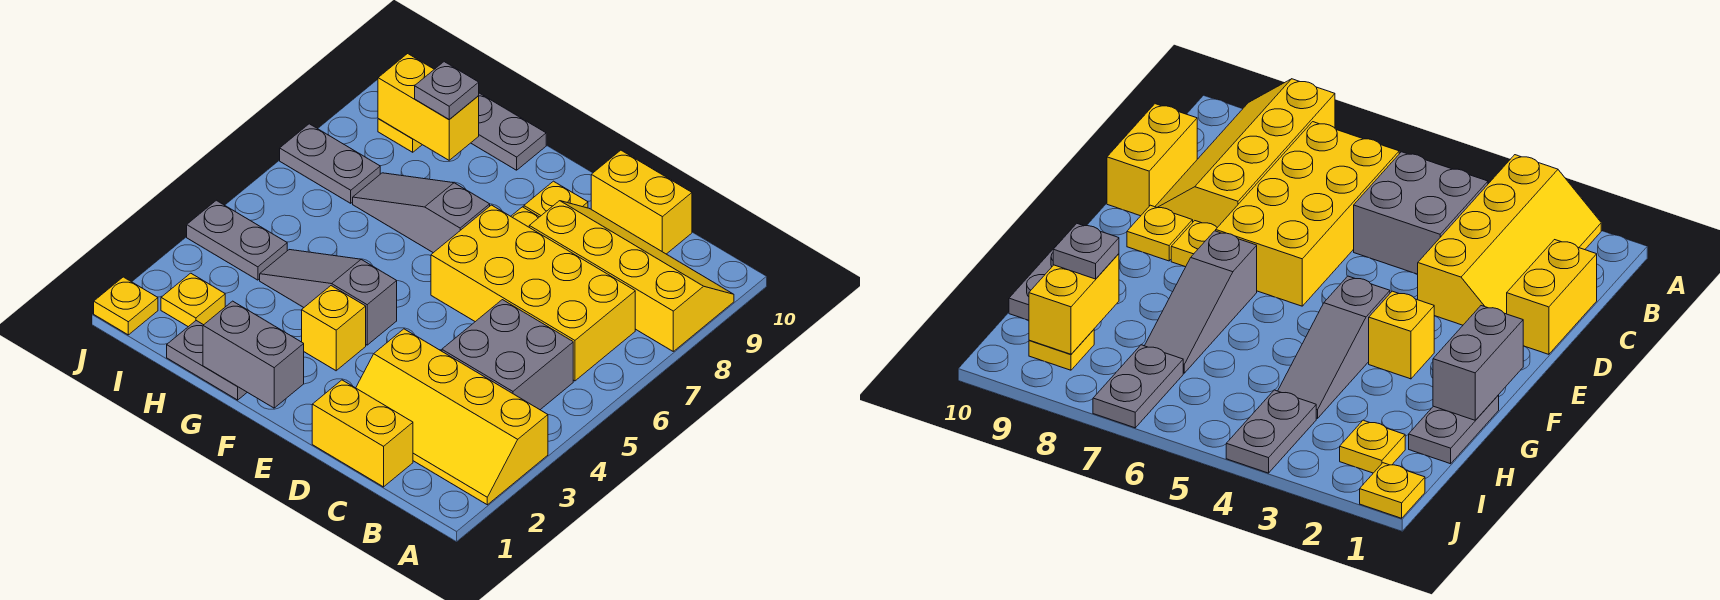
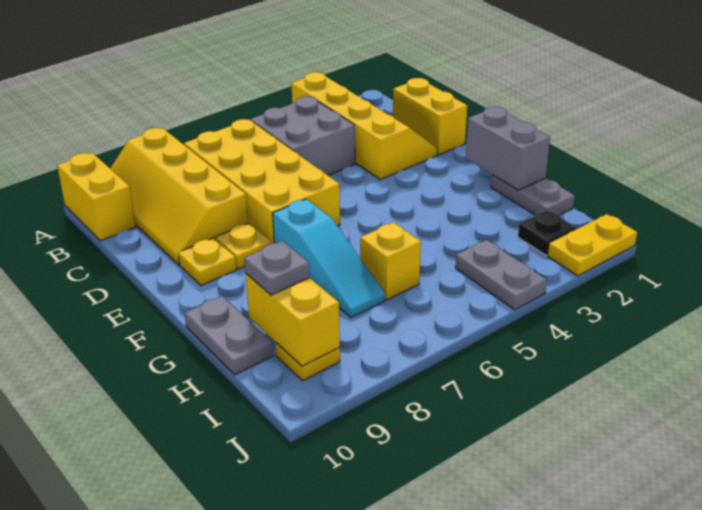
yellow 1x2 brick [591,150,692,254] -> yellow 1x2 brick moved to [57,153,136,241]
yellow 1x1 brick [302,286,366,371] -> yellow 1x1 brick moved to [360,222,421,300]
grey 1x3 slope [260,250,397,345] -> none
grey 1x3 slope [353,173,490,253] -> cyan 1x3 slope [273,199,385,317]
yellow 1x1 plate [161,273,225,327] -> black 1x1 plate [518,210,576,255]
grey 1x2 plate [280,124,380,203] -> none
yellow 1x1 plate [94,277,158,335] -> yellow 1x2 plate [548,214,637,276]

